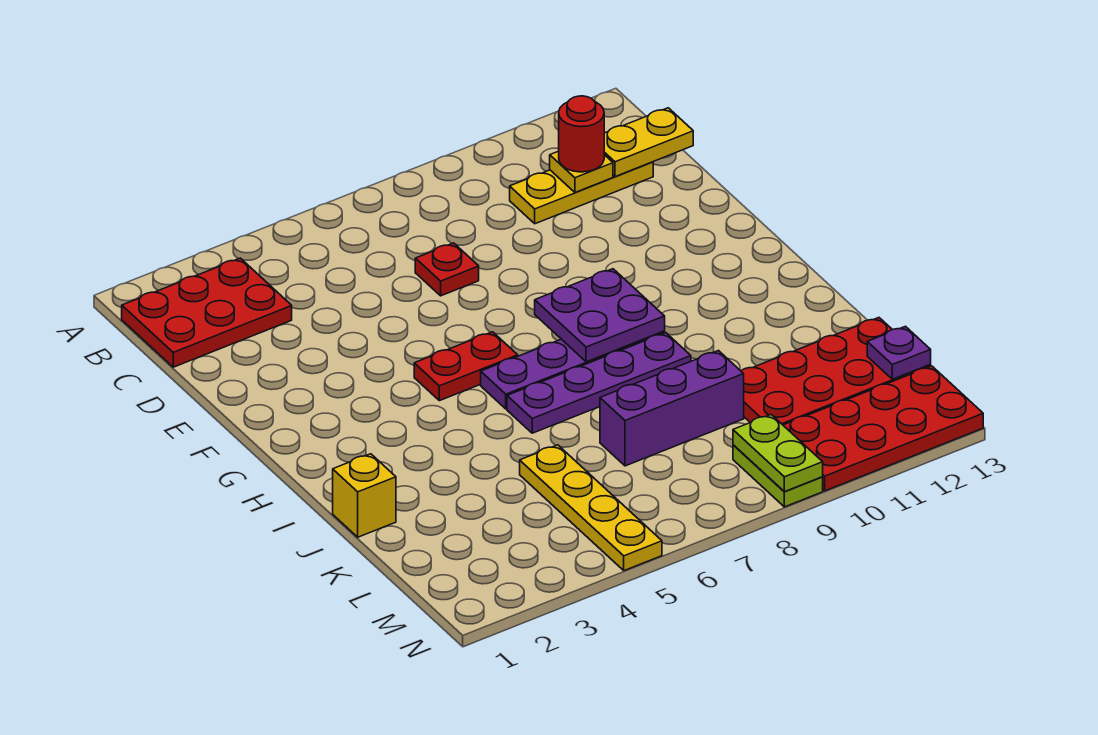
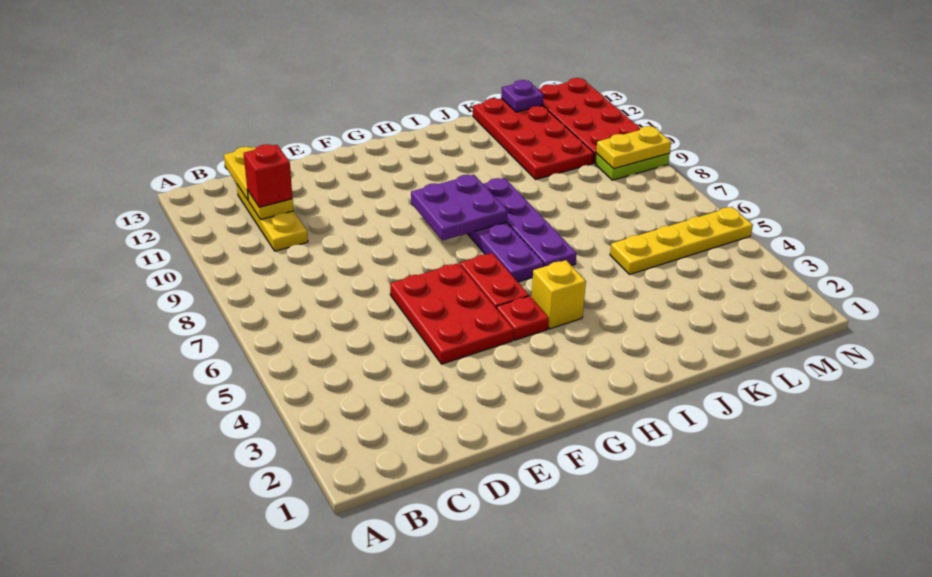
red 2x3 plate [122,258,292,367] -> red 2x3 plate moved to [390,263,513,364]
red 1x1 round brick [559,96,604,172] -> red 1x1 brick [244,144,293,207]
red 1x1 plate [415,243,479,296] -> red 1x1 plate moved to [497,296,549,340]
yellow 1x1 brick [333,454,396,537] -> yellow 1x1 brick moved to [531,260,586,329]
purple 1x3 brick [600,351,744,466] -> none
lime 1x2 plate [733,415,823,492] -> yellow 1x2 plate [596,126,671,169]

